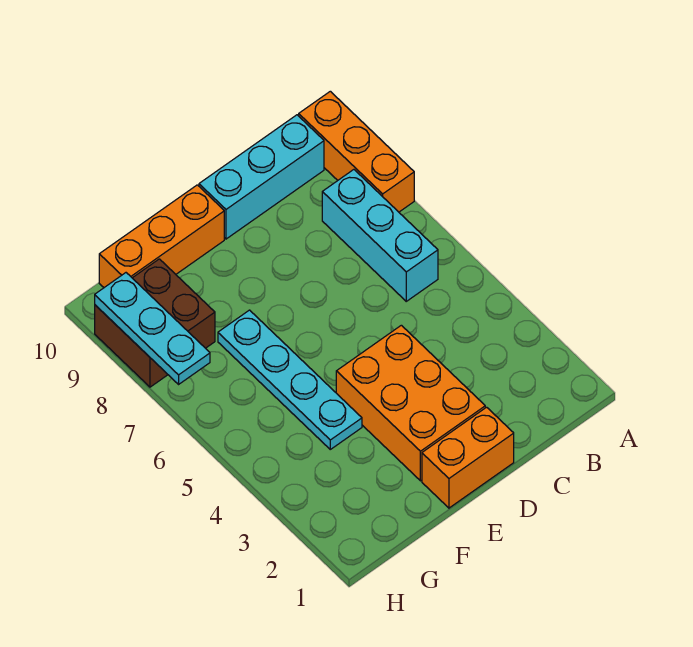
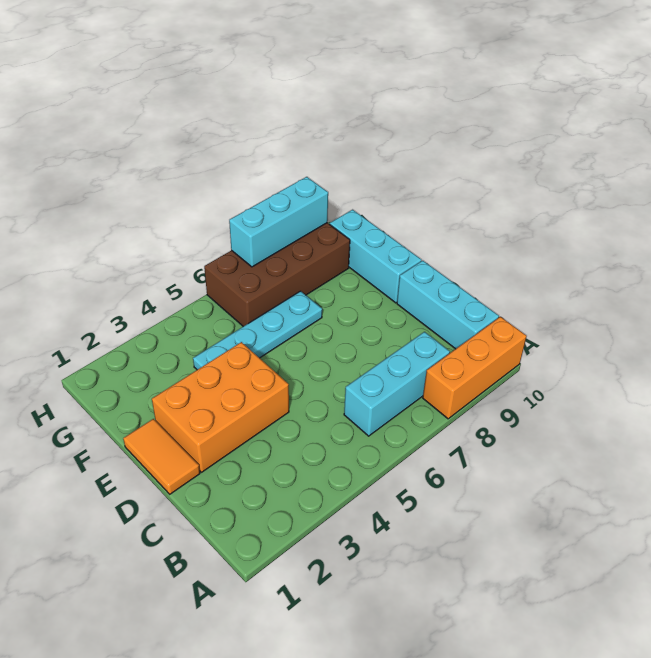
orange 1x2 brick [422,407,514,508] -> orange 1x2 tile [123,419,200,494]
orange 1x3 brick [99,185,224,287] -> cyan 1x3 brick [330,210,422,303]
brown 2x2 brick [95,259,215,387] -> brown 2x4 brick [204,223,350,326]
cyan 1x3 plate [95,273,210,384] -> cyan 1x3 brick [229,177,328,267]

